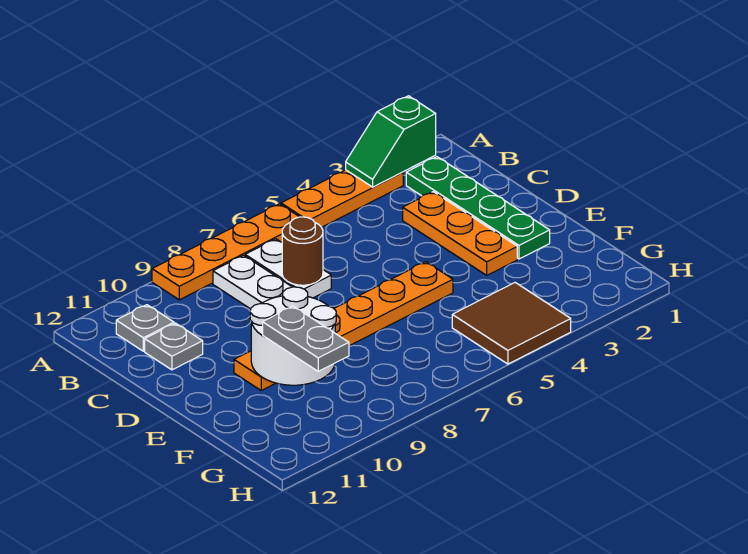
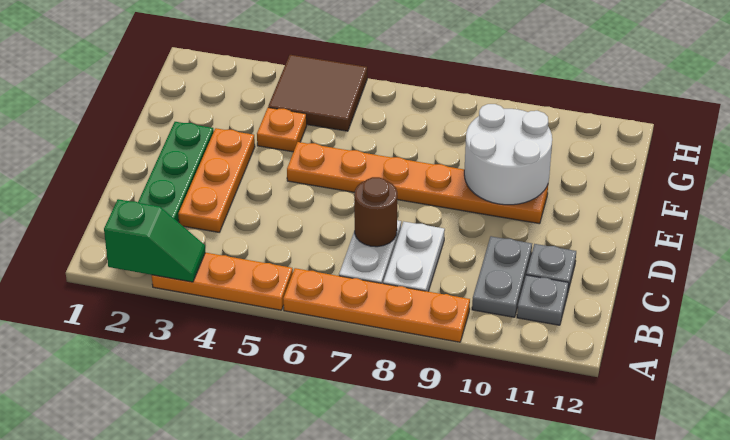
none -> orange 1x1 plate [257,108,307,152]
grey 1x2 plate [263,306,349,371] -> grey 1x2 plate moved to [472,236,532,317]

